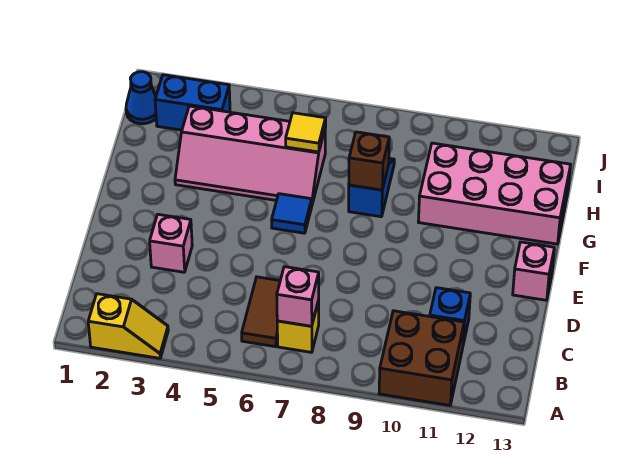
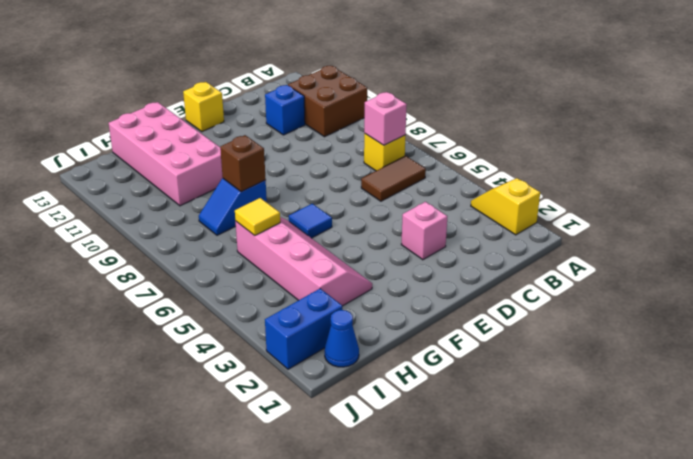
pink 1x1 brick [513,242,554,300] -> yellow 1x1 brick [183,82,224,132]
blue 1x2 brick [155,75,230,130] -> blue 1x2 brick turned to [265,289,342,369]

